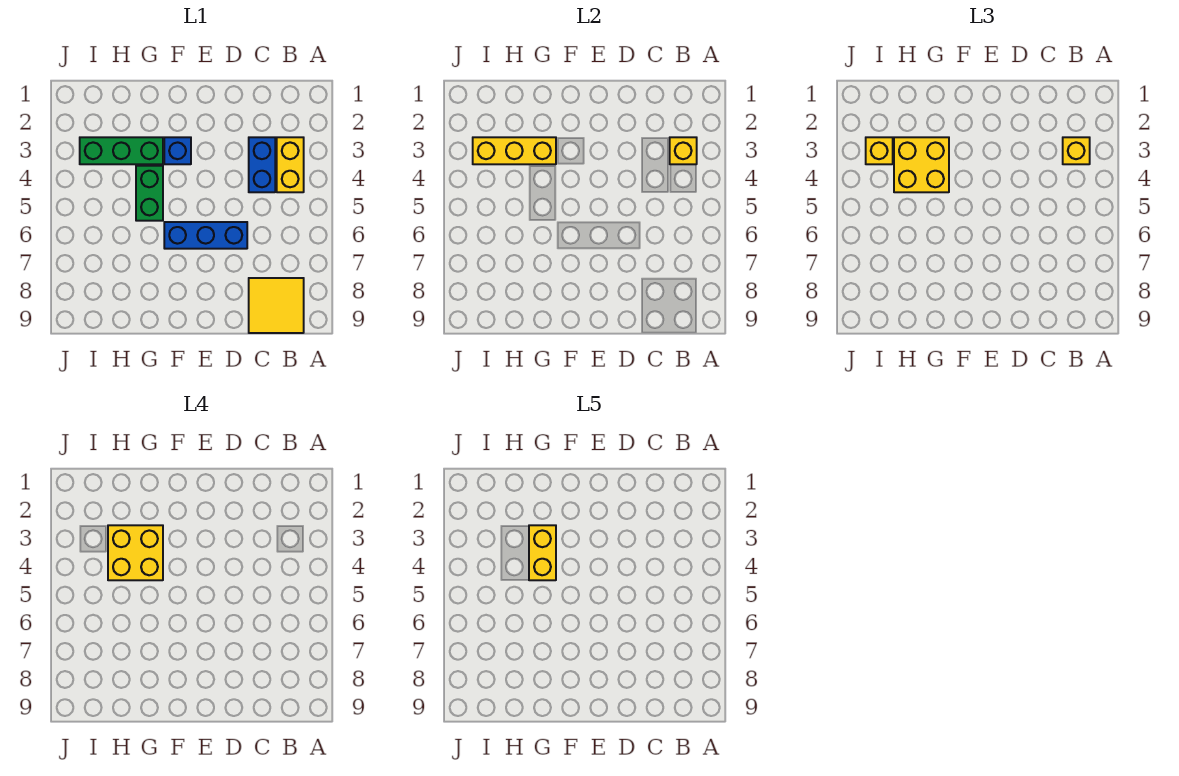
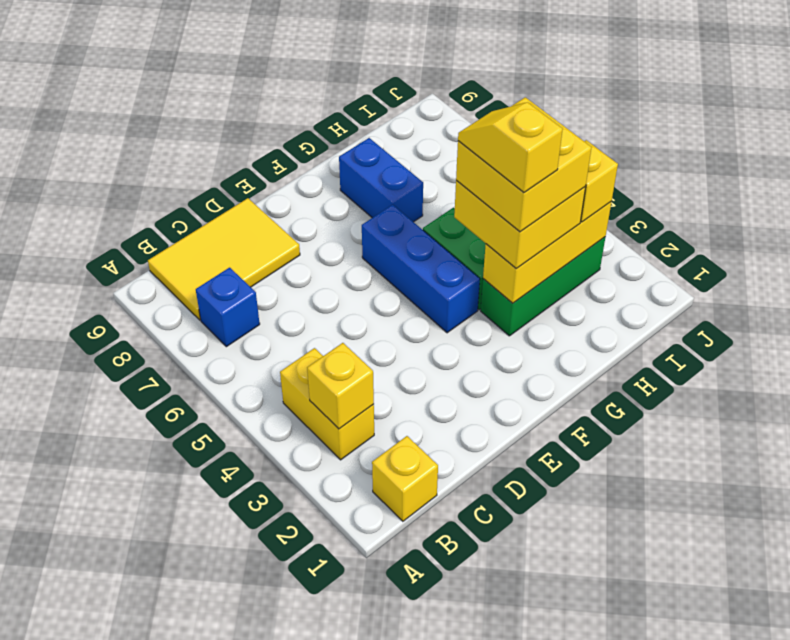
yellow 1x1 brick [1063,137,1090,164] -> yellow 1x1 brick moved to [372,436,438,521]
yellow 2x2 tile [249,278,304,333] -> yellow 2x3 tile [148,198,300,320]
blue 1x2 brick [249,137,275,192] -> blue 1x2 brick moved to [339,138,423,222]
blue 1x3 brick [164,222,247,249] -> blue 1x3 brick turned to [362,205,480,333]
blue 1x1 brick [164,137,191,164] -> blue 1x1 brick moved to [196,268,260,347]
yellow 1x2 brick [529,525,556,580] -> yellow 1x2 slope [458,102,563,193]

